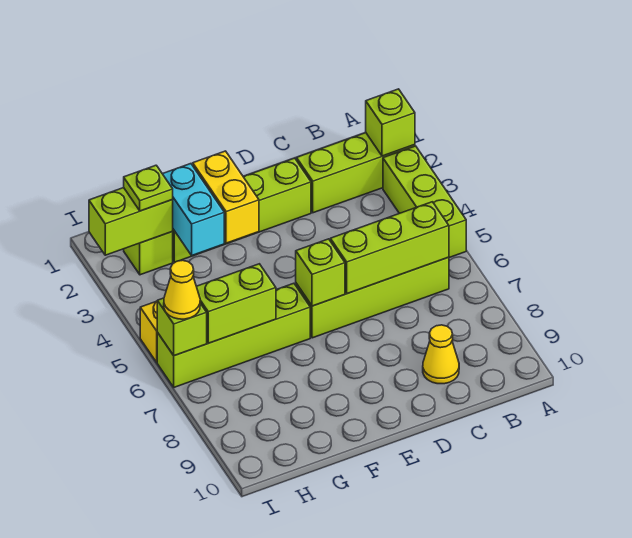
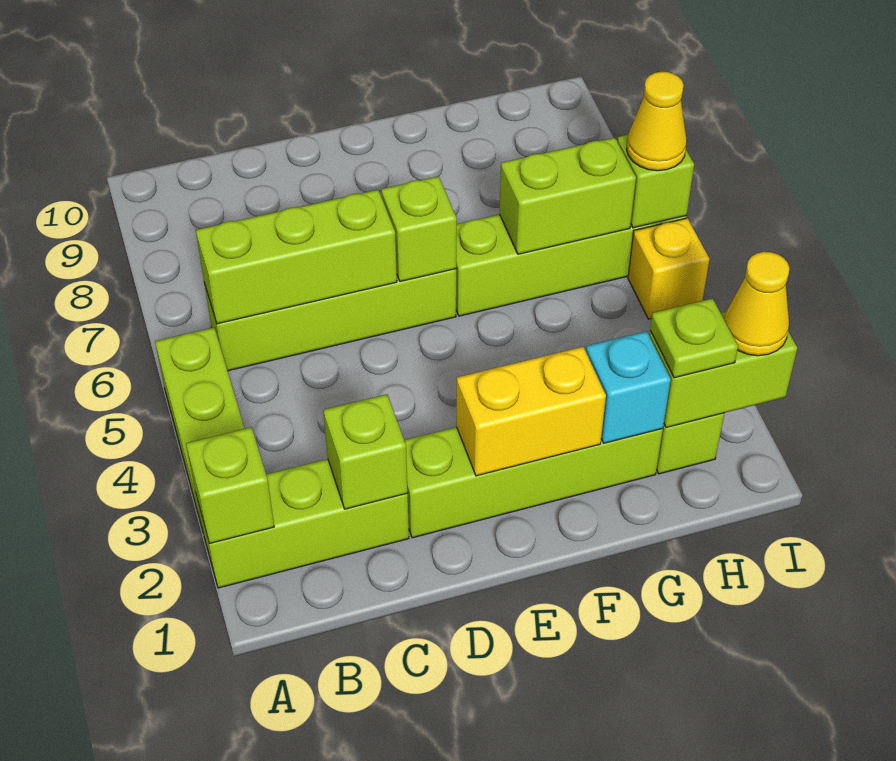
none -> lime 1x1 brick [323,394,408,509]
yellow 1x1 cone [423,325,459,384] -> yellow 1x1 cone moved to [724,252,790,356]
yellow 1x2 brick [193,151,259,243] -> yellow 1x2 brick turned to [457,347,606,476]
cyan 1x2 brick [163,164,224,255] -> cyan 1x1 brick [586,331,671,443]

